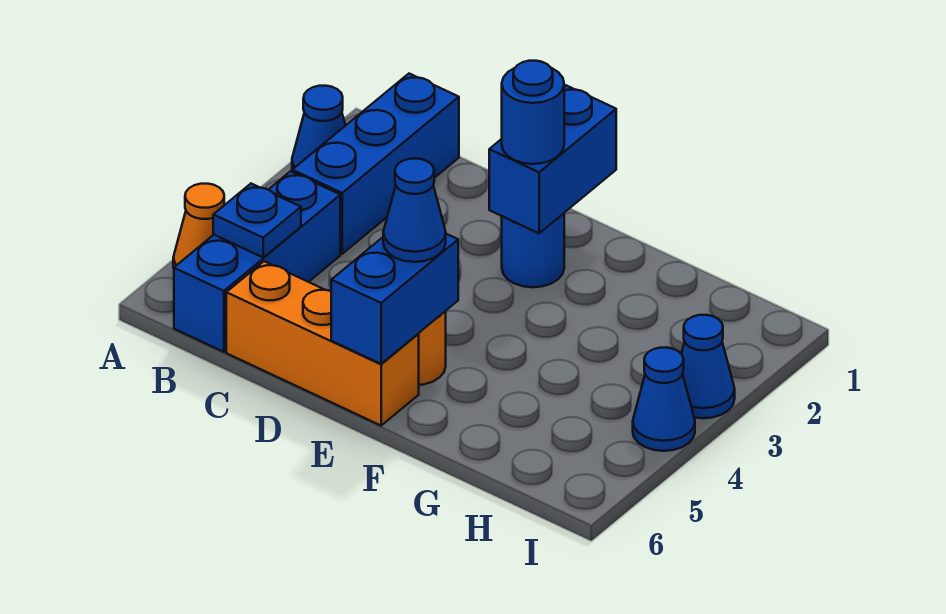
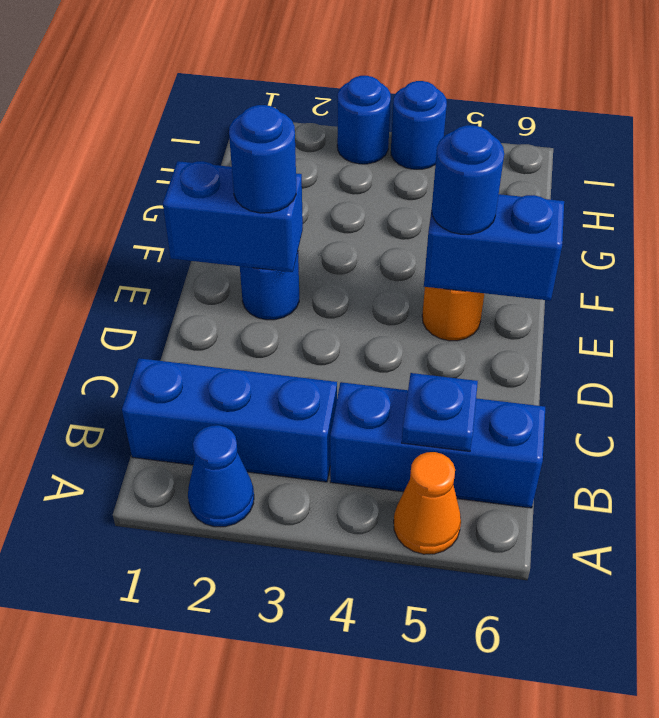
orange 1x3 brick [226,261,419,425] -> none
blue 1x1 cone [383,158,446,262] -> blue 1x1 round brick [432,125,504,234]
blue 1x1 cone [681,315,735,418] -> blue 1x1 round brick [337,76,391,164]
blue 1x1 cone [633,347,695,451] -> blue 1x1 round brick [391,81,447,169]

